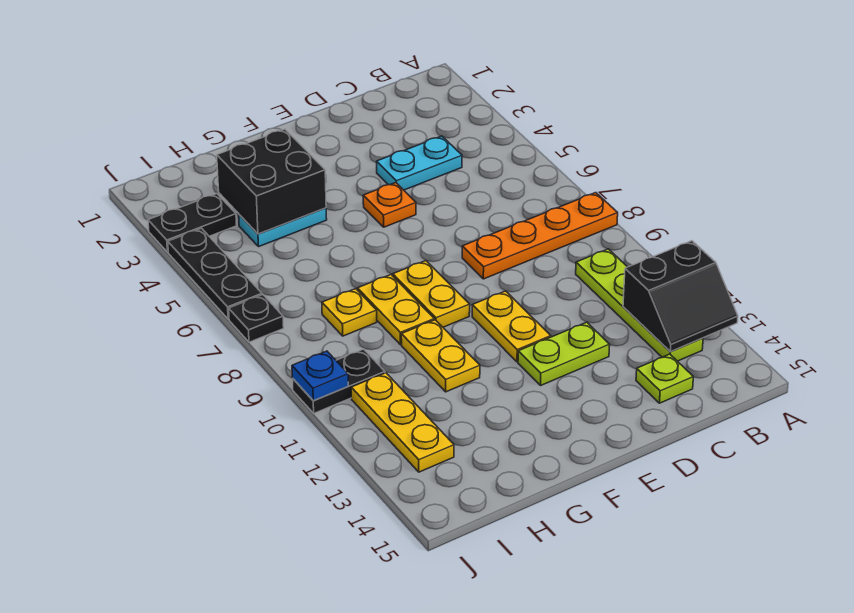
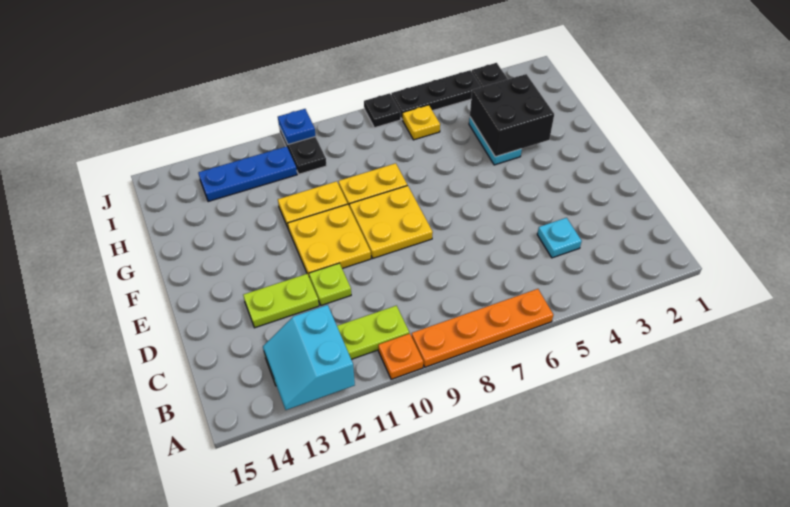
orange 1x4 plate [462,193,618,279] -> orange 1x4 plate turned to [412,289,553,367]
black 2x2 slope [623,241,738,352] -> cyan 2x2 slope [263,305,355,410]
cyan 1x2 plate [377,136,462,190] -> cyan 1x1 plate [537,218,582,258]
lime 1x1 plate [636,354,693,403] -> lime 1x1 plate moved to [309,263,351,305]
lime 1x2 plate [518,322,610,386] -> lime 1x2 plate turned to [243,274,319,328]
orange 1x1 plate [363,183,416,227] -> orange 1x1 plate moved to [378,333,423,379]
yellow 1x2 plate [472,291,551,362] -> yellow 2x2 plate [288,204,371,278]
yellow 1x2 plate [393,261,470,327] -> yellow 2x2 plate [350,186,433,258]
yellow 1x1 plate [322,289,377,336] -> yellow 1x1 plate moved to [403,105,440,140]
yellow 1x3 plate [351,373,454,472] -> blue 1x3 plate [198,146,297,202]

